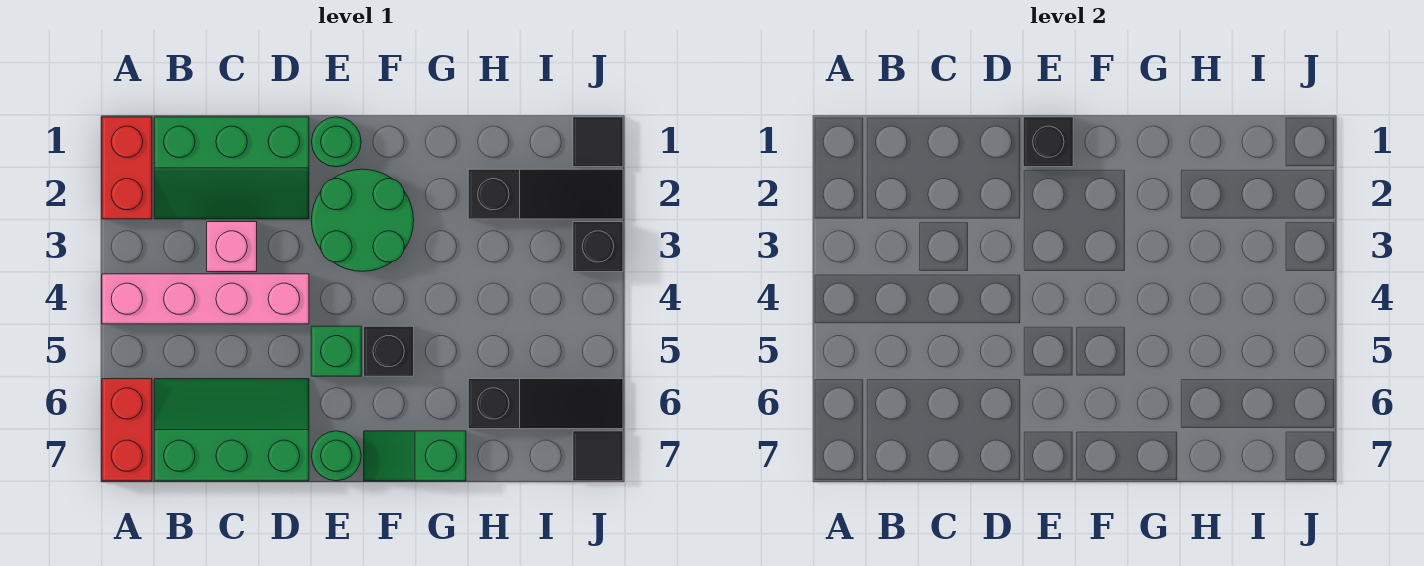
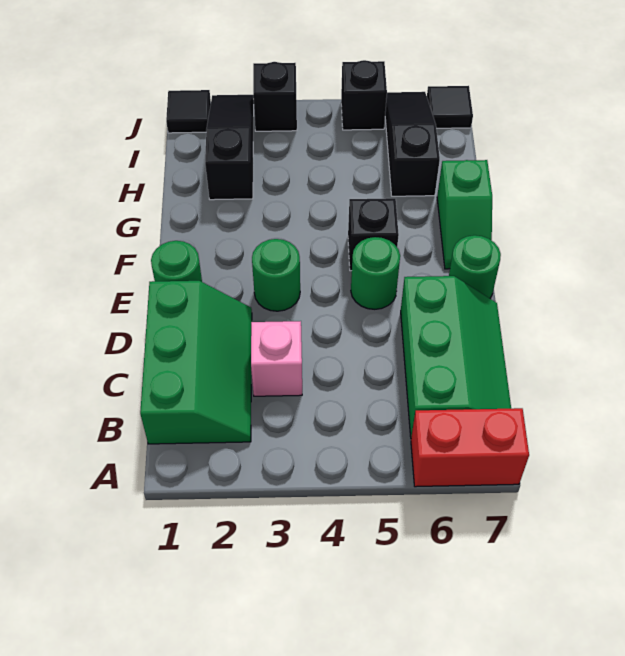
red 1x2 brick [102,117,152,219] -> none
pink 1x4 brick [102,274,309,324] -> none
green 2x3 slope [154,379,309,481] -> green 2x3 slope turned to [401,276,511,437]
black 1x1 brick [1023,117,1073,167] -> black 1x1 brick moved to [341,60,387,130]
green 2x2 round brick [311,169,414,271] -> green 1x1 round brick [252,239,300,311]
green 1x1 brick [311,326,361,376] -> green 1x1 round brick [351,237,400,309]

